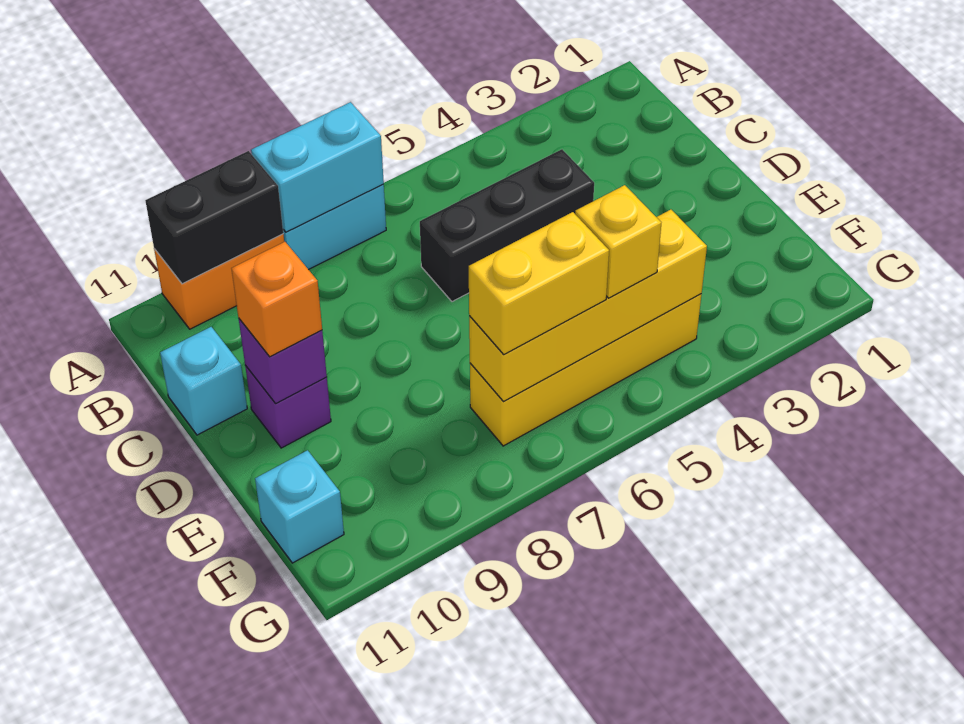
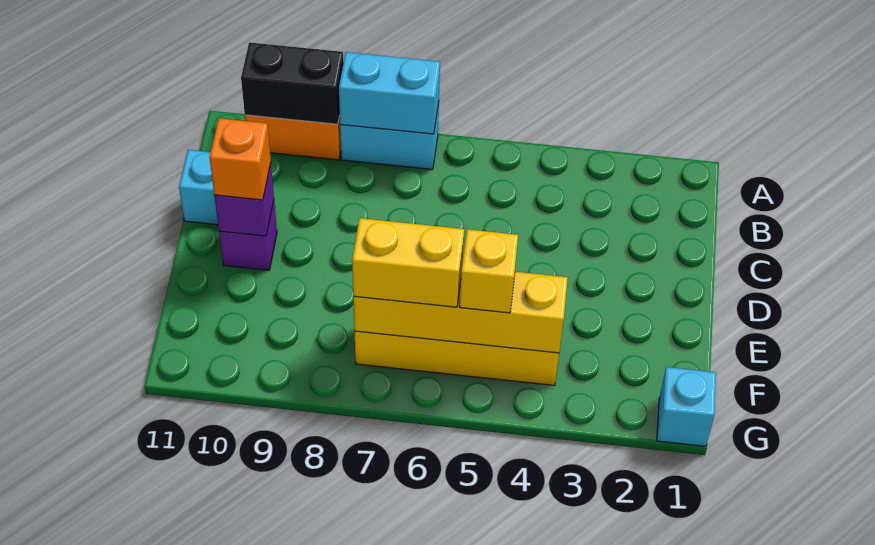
black 1x3 brick [420,149,594,302] -> none
cyan 1x1 brick [255,450,344,563] -> cyan 1x1 brick moved to [657,367,716,446]

